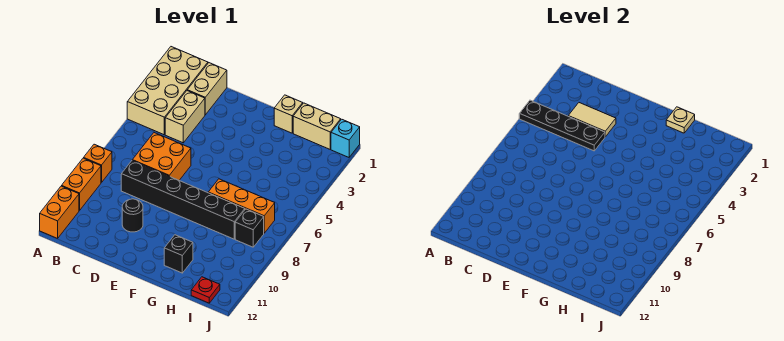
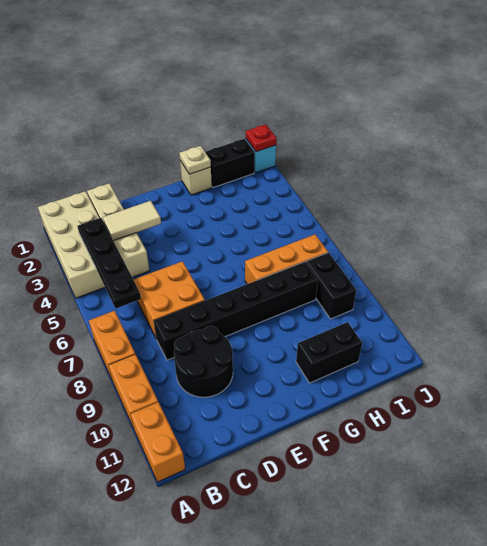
black 1x4 plate [519,100,605,151] -> black 1x4 plate turned to [77,218,141,308]
orange 1x1 brick [84,144,112,183] -> orange 1x2 brick [89,311,135,381]
black 1x1 round brick [122,199,143,232] -> black 2x2 round brick [174,326,233,397]
black 1x1 brick [164,235,193,273] -> black 1x2 brick [296,322,362,383]
tan 1x2 brick [293,103,341,149] -> black 1x2 brick [205,139,255,188]
black 1x1 brick [235,209,264,247] -> black 1x2 brick [306,252,356,319]
red 1x1 plate [191,277,220,303] -> red 1x1 plate moved to [246,124,276,152]

